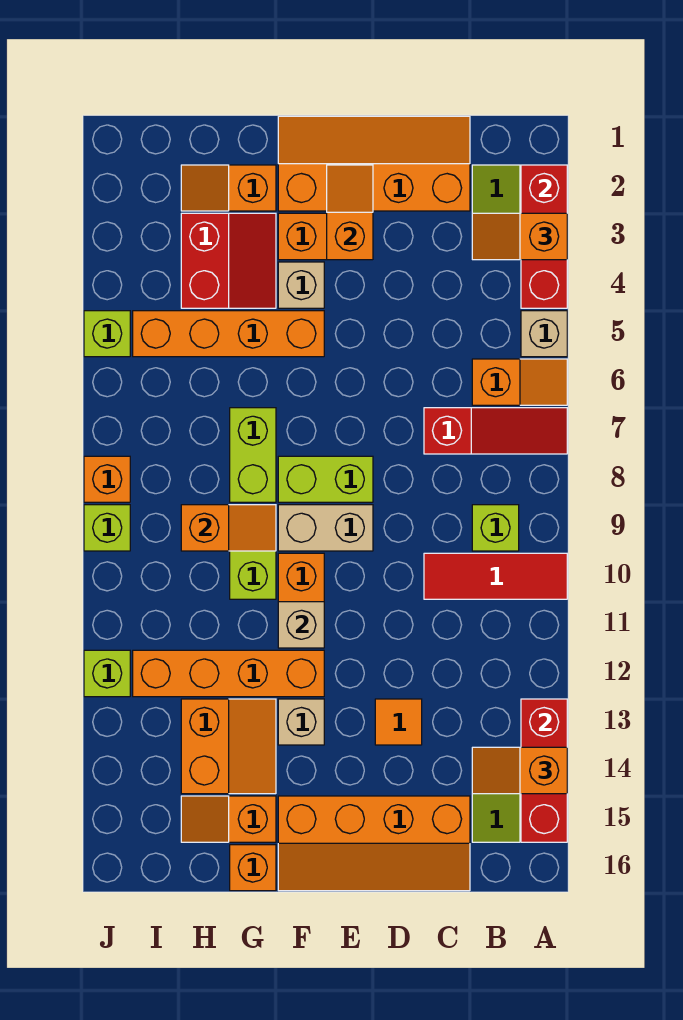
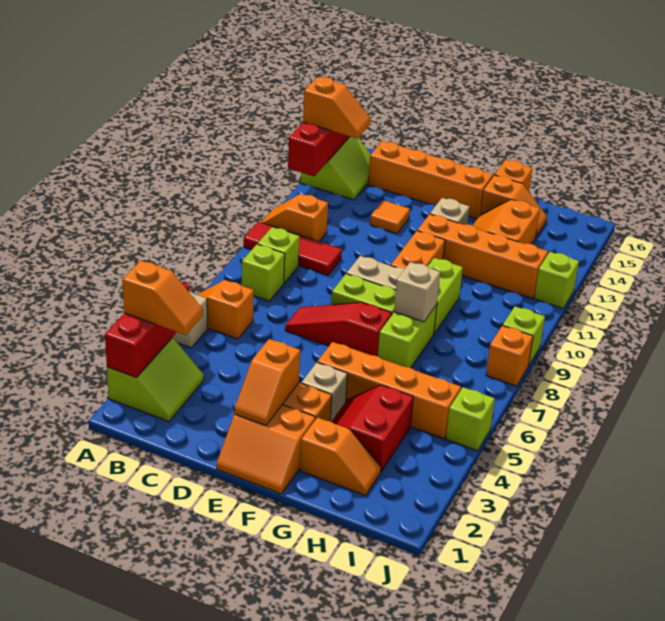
red 1x3 slope [424,408,567,454] -> red 1x3 slope moved to [285,302,392,356]
none -> lime 1x1 brick [242,244,285,301]
orange 2x4 slope [278,116,470,211] -> orange 2x2 slope [217,405,316,494]
tan 1x1 brick [278,602,324,648] -> tan 1x1 brick moved to [394,262,440,322]
orange 1x2 slope [181,505,276,551] -> orange 1x2 slope moved to [261,194,328,241]

